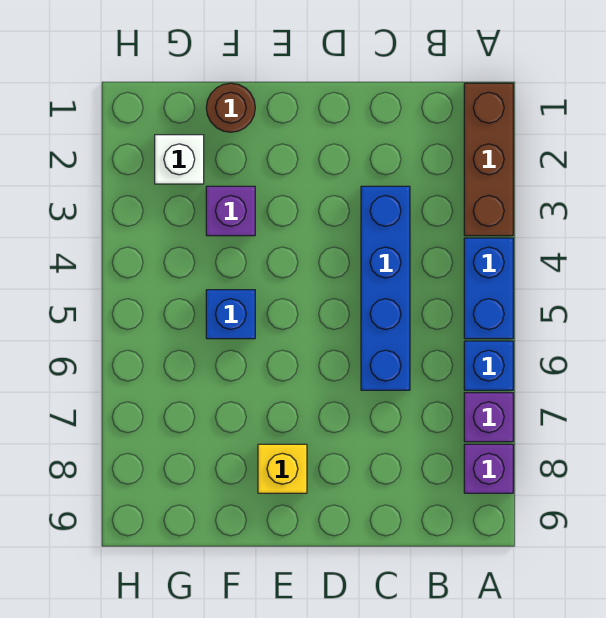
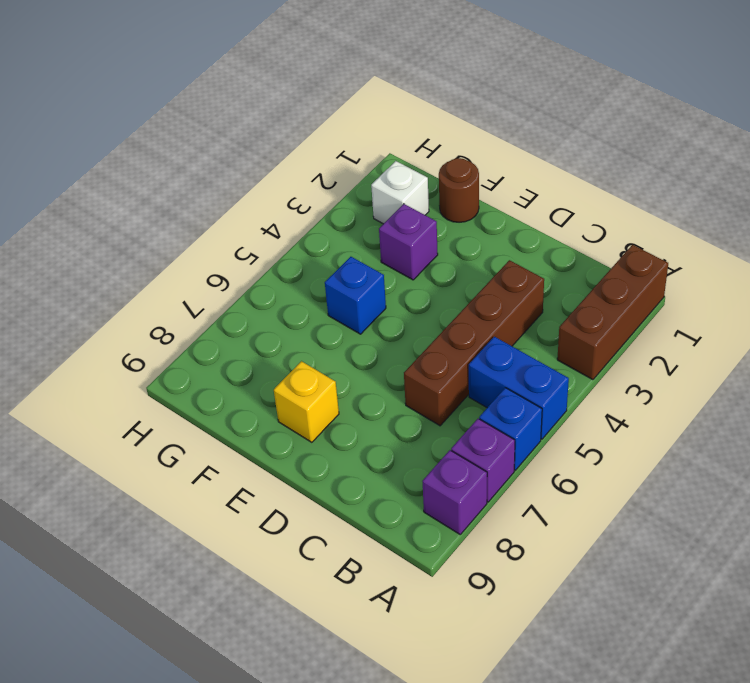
blue 1x2 brick [464,238,513,339] -> blue 1x2 brick turned to [469,337,569,439]
blue 1x4 brick [361,186,410,390] -> brown 1x4 brick [404,260,544,426]

